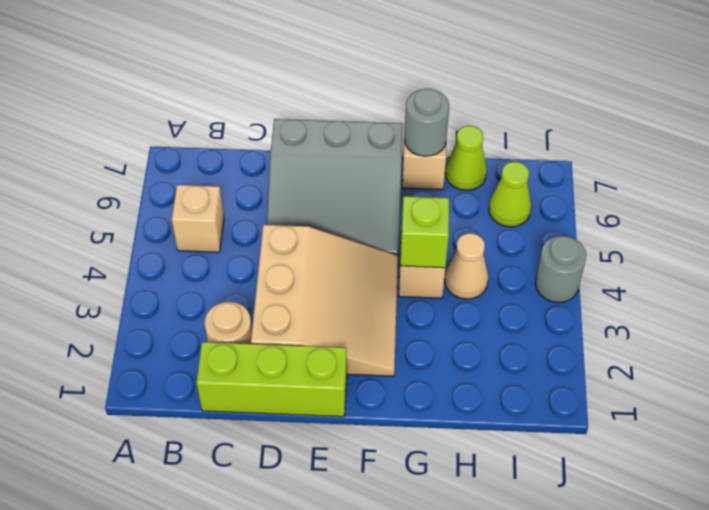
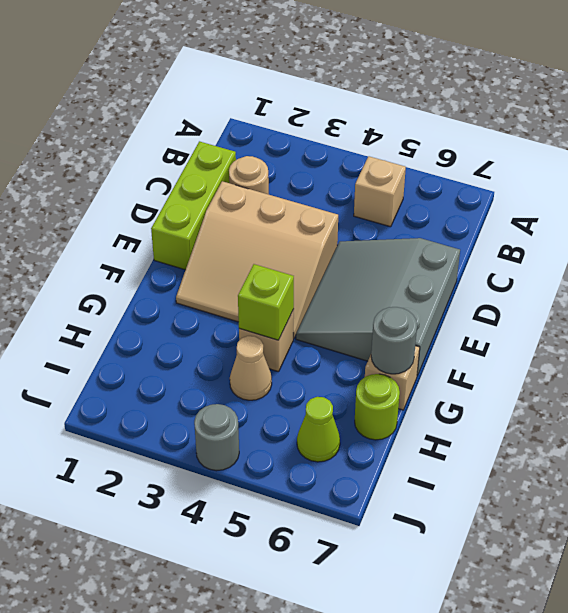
lime 1x1 cone [445,126,487,190] -> lime 1x1 round brick [355,374,400,440]

